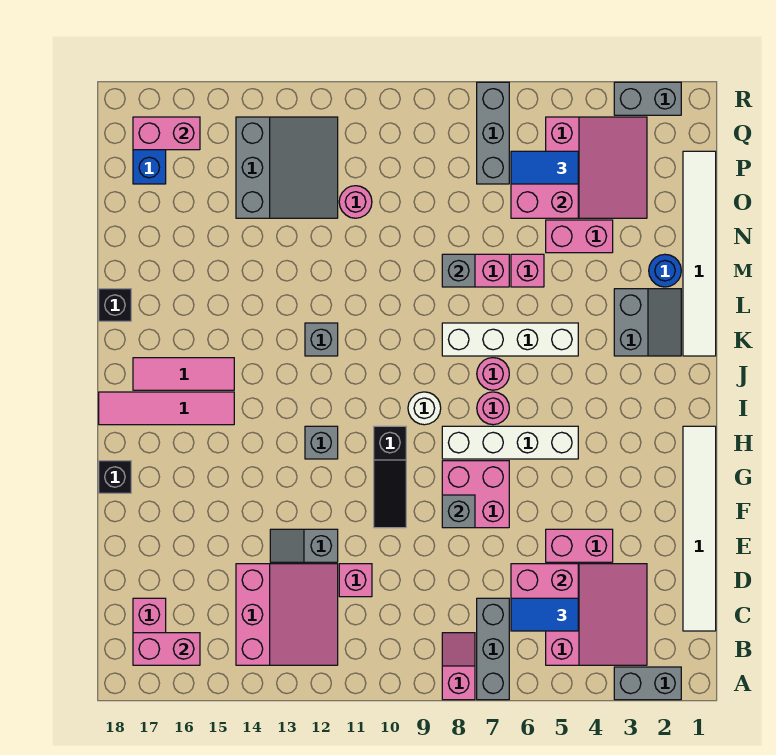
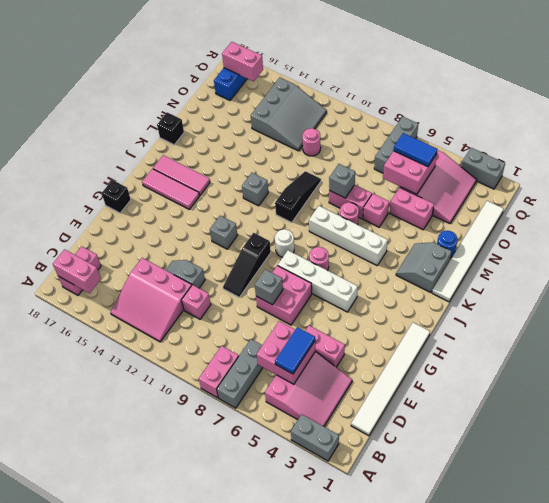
pink 1x2 slope [442,633,475,700] -> pink 1x2 brick [199,346,239,398]
pink 3x3 slope [236,564,338,665] -> pink 3x3 slope turned to [111,258,192,342]
blue 1x2 tile [511,598,578,631] -> blue 1x2 tile turned to [275,327,315,374]
pink 1x4 tile [99,392,234,425] -> pink 1x3 tile [142,169,199,209]
pink 1x1 round brick [477,358,509,390] -> pink 1x1 round brick moved to [340,202,359,225]
grey 2x2 slope [614,289,681,356] -> grey 2x2 slope turned to [396,242,451,293]
none -> black 1x3 slope [275,171,321,222]

